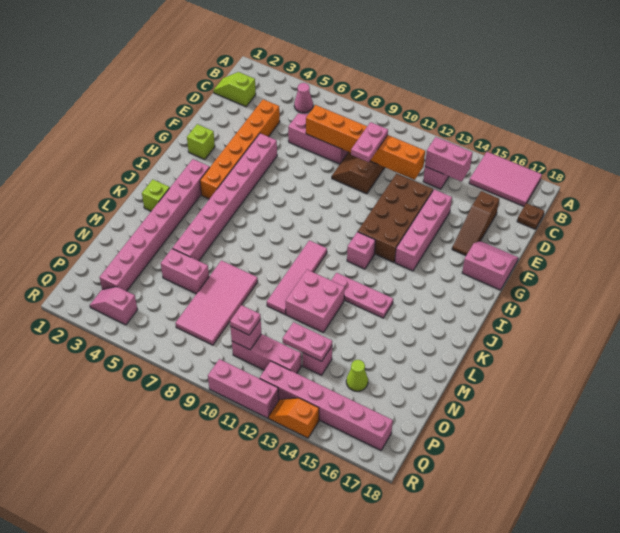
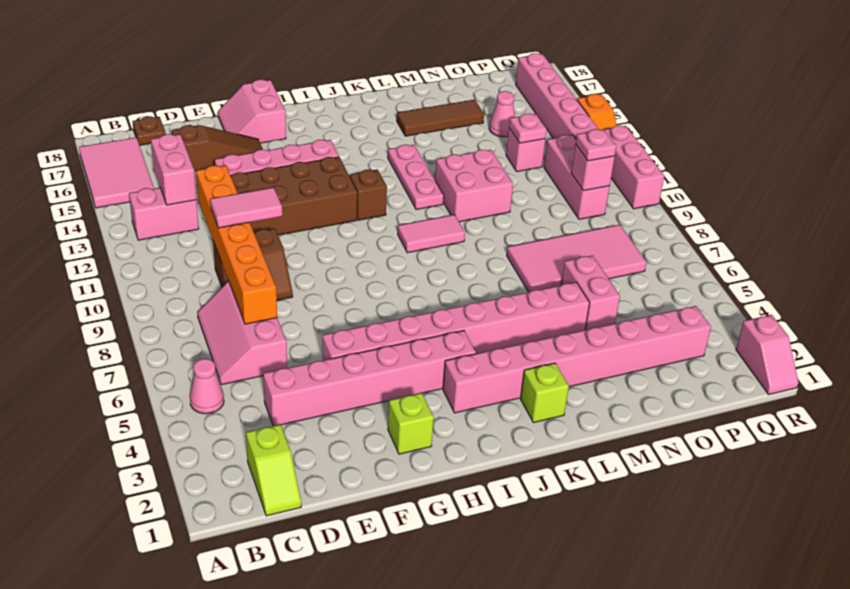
orange 1x6 brick [200,99,280,199] -> pink 1x6 brick [263,331,476,426]
pink 1x2 plate [351,122,388,162] -> pink 1x2 tile [210,187,282,228]
pink 1x1 brick [347,232,375,269] -> brown 1x1 brick [350,169,387,220]
pink 1x4 tile [267,240,327,314] -> pink 1x2 tile [398,215,465,253]
none -> brown 1x3 tile [397,100,484,136]
pink 1x2 plate [283,322,332,361] -> pink 1x1 plate [509,114,547,143]
lime 1x1 cone [346,360,368,391] -> pink 1x1 cone [489,91,515,137]
pink 1x2 slope [90,287,138,325] -> pink 1x2 slope moved to [736,315,799,394]

